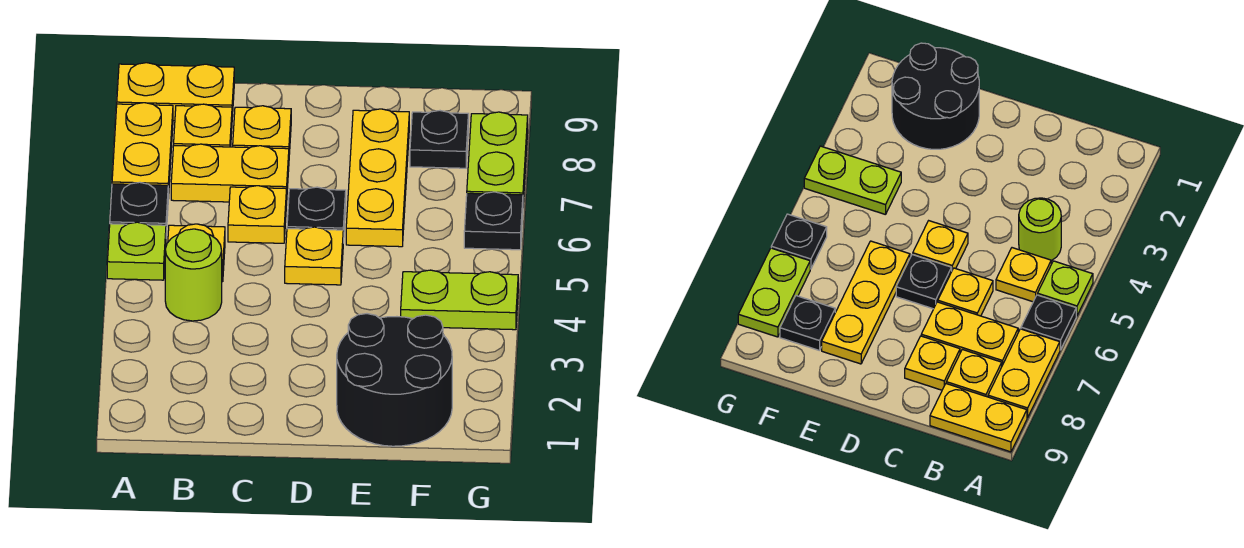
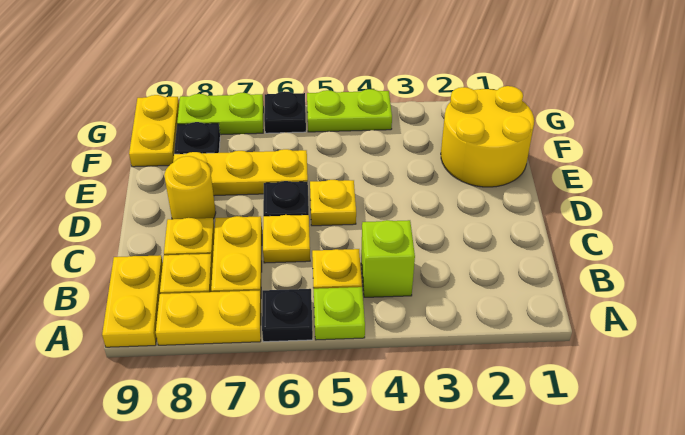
lime 1x1 round brick [165,229,222,321] -> lime 1x1 brick [361,220,415,297]
none -> yellow 1x1 round brick [164,156,216,219]
black 2x2 round brick [337,314,452,446] -> yellow 2x2 round brick [441,86,534,187]
lime 1x2 plate [401,270,518,330] -> lime 1x2 plate turned to [307,89,392,132]
none -> yellow 1x2 plate [129,95,179,167]

